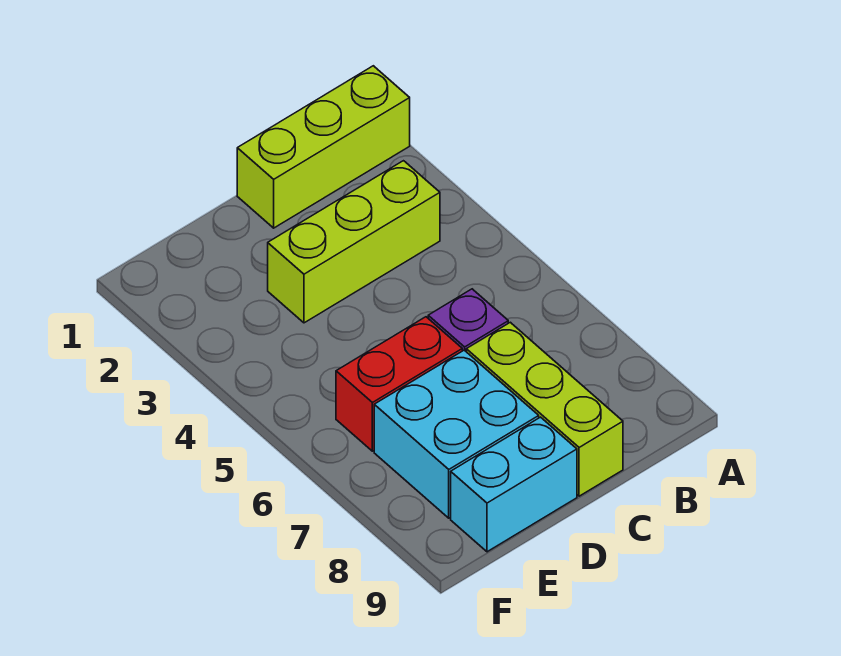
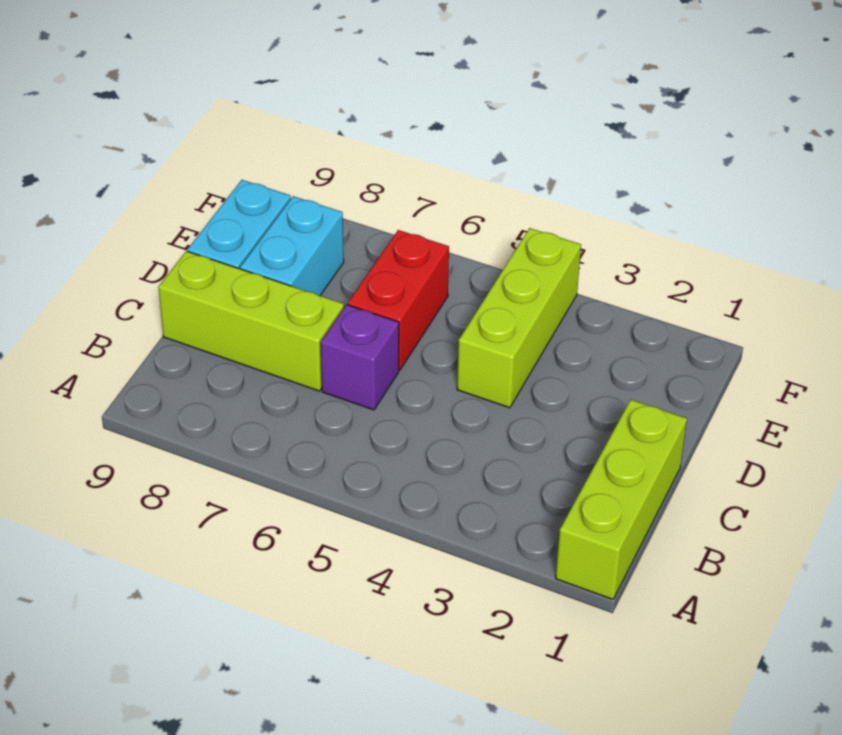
lime 1x3 brick [268,161,440,323] -> lime 1x3 brick moved to [457,228,581,408]
cyan 2x2 brick [374,350,539,518] -> cyan 1x2 brick [240,196,344,296]

